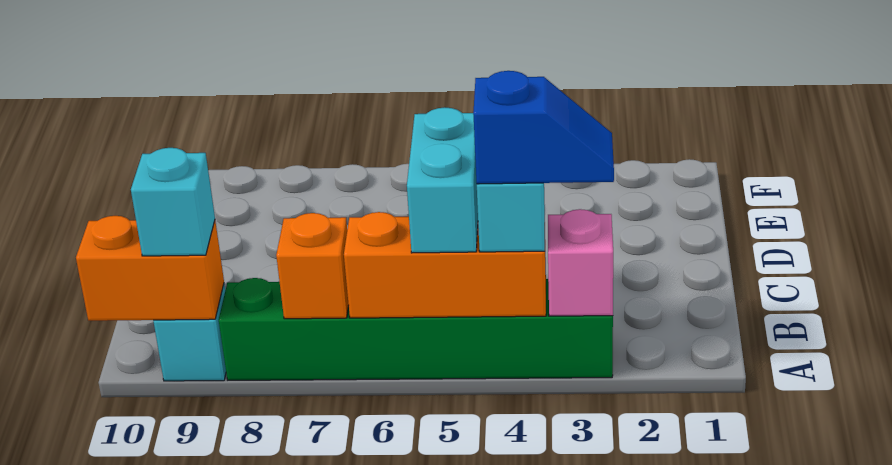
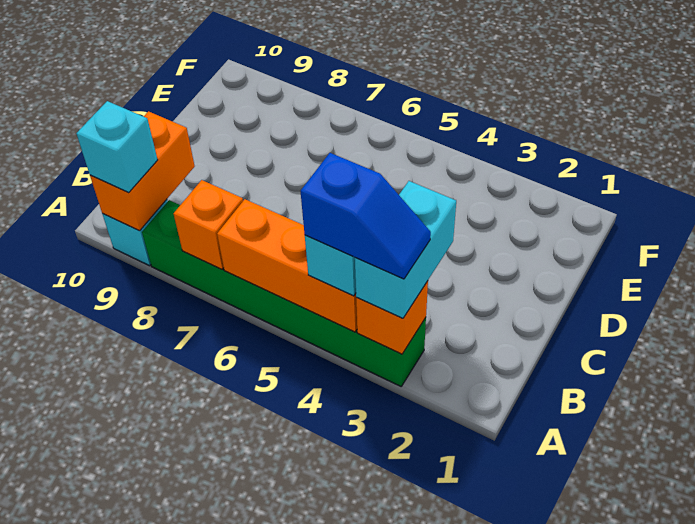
pink 1x1 brick [548,209,613,316] -> orange 1x1 brick [356,281,428,354]
cyan 1x2 brick [407,107,478,253] -> cyan 1x2 brick moved to [355,181,456,318]
orange 1x2 brick [76,216,224,321] -> orange 1x2 brick turned to [90,111,195,231]

